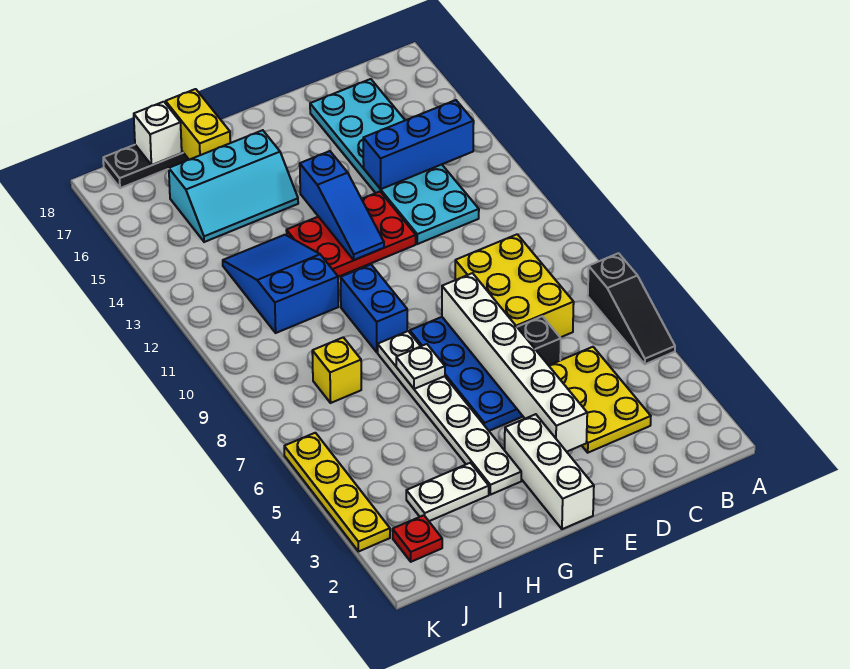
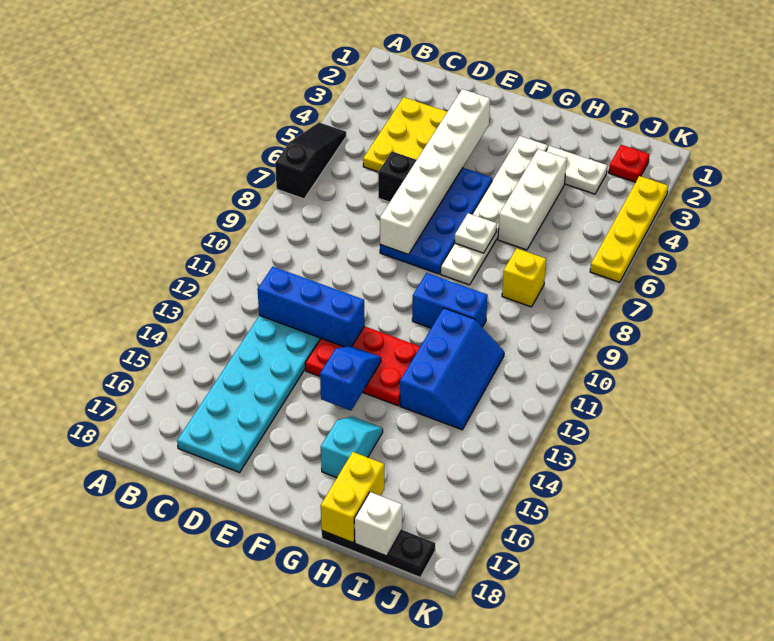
blue 1x3 brick [363,100,474,189] -> blue 1x3 brick moved to [257,267,365,347]
yellow 2x3 brick [455,234,574,337] -> none
white 1x3 brick [505,414,594,529] -> white 1x3 brick moved to [498,149,567,250]
blue 1x3 slope [300,151,384,260] -> blue 1x2 slope [320,346,381,410]
blue 1x2 brick [341,265,407,352] -> blue 1x2 brick turned to [412,273,488,328]
cyan 2x3 slope [169,130,298,242] -> cyan 1x2 slope [321,417,383,478]
blue 2x3 slope [223,235,338,333] -> blue 2x3 slope turned to [400,308,504,430]

